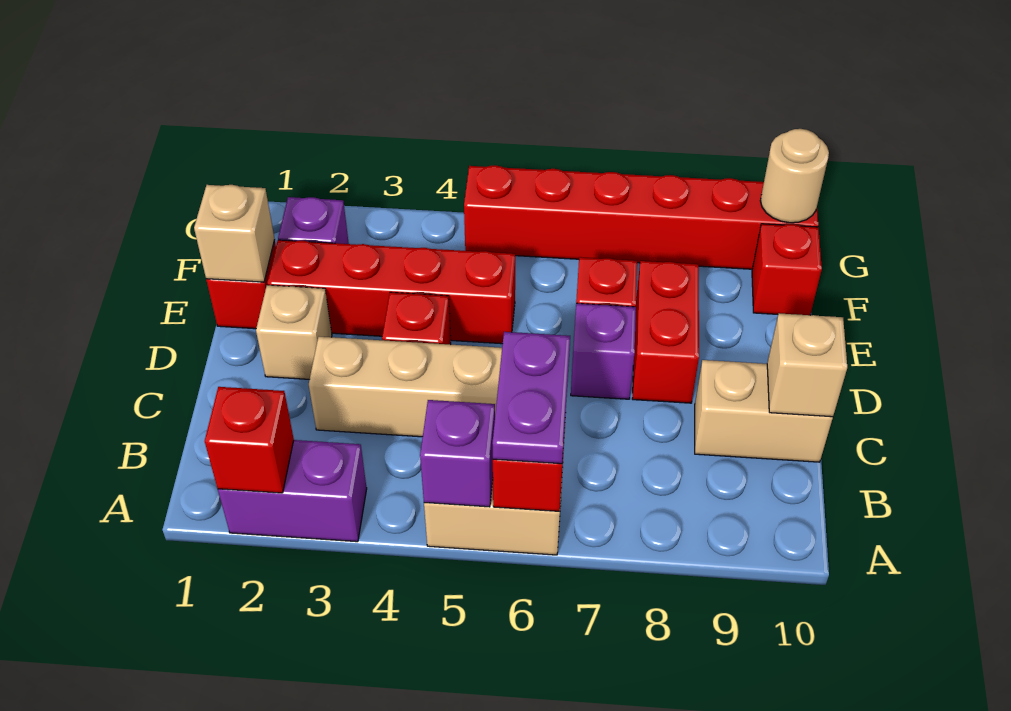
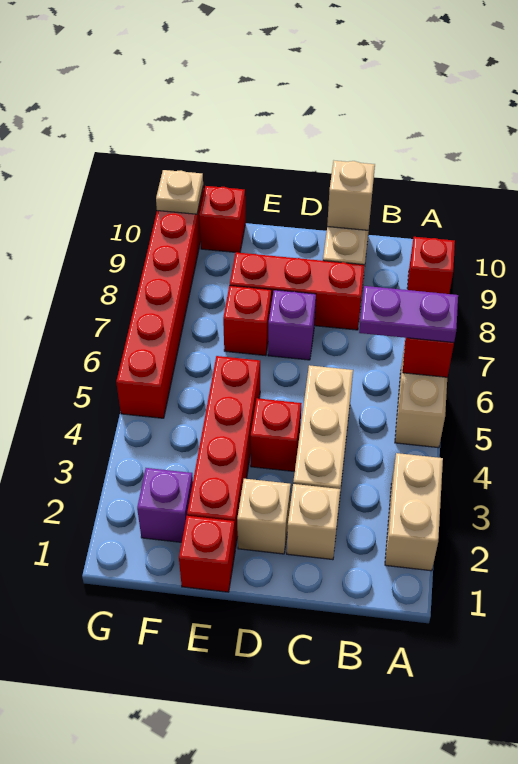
purple 1x2 brick [218,440,367,542] -> tan 1x2 brick [385,453,443,571]
red 1x1 brick [205,387,294,493] -> red 1x1 brick moved to [407,237,455,294]
purple 1x1 brick [420,400,495,507] -> none
red 1x2 brick [632,261,699,403] -> red 1x3 brick [230,252,365,330]
tan 1x1 brick [194,185,275,282] -> tan 1x1 brick moved to [287,484,340,560]
tan 1x1 round brick [760,129,829,223] -> tan 1x1 plate [156,170,203,214]

